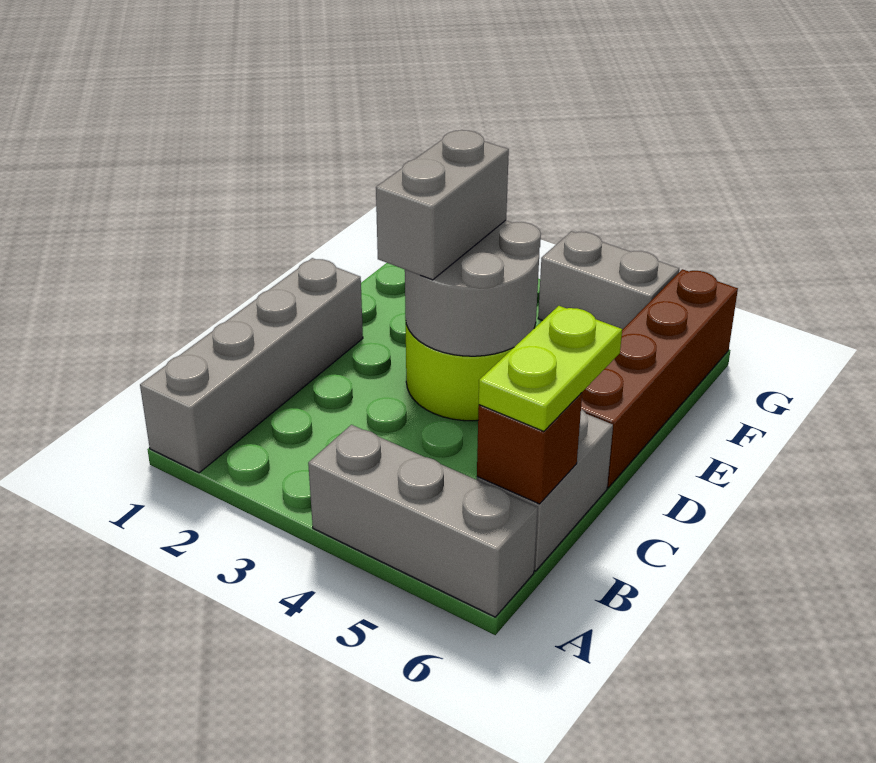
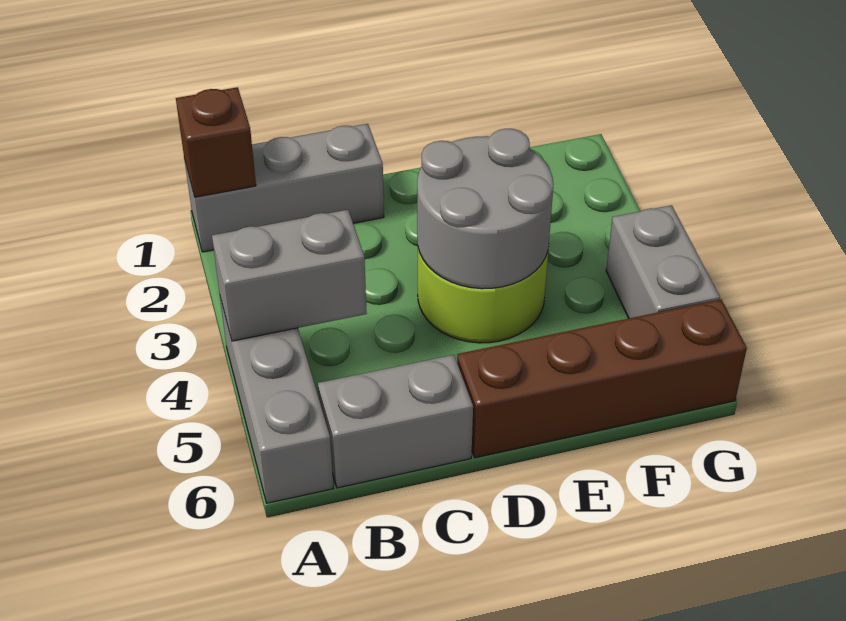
grey 1x4 brick [140,258,363,473] -> grey 1x3 brick [184,124,384,252]
brown 1x1 brick [477,393,582,504] -> brown 1x1 brick moved to [176,87,256,197]
lime 1x2 plate [479,306,622,431] -> none
grey 1x2 brick [376,130,509,280] -> grey 1x2 brick moved to [212,210,367,341]

